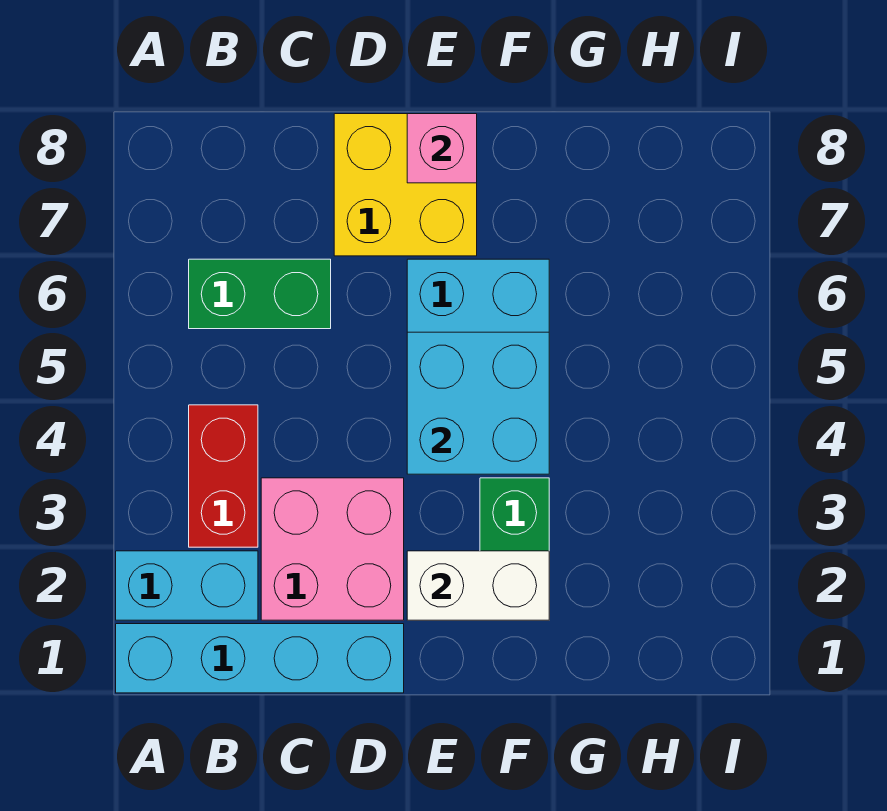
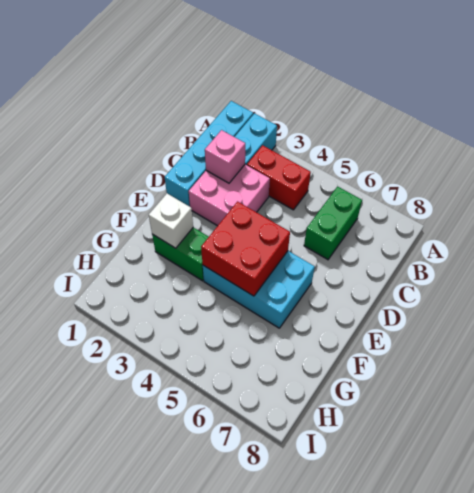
yellow 2x2 brick [334,114,477,256] -> none
white 1x2 brick [407,551,549,620] -> white 1x1 brick [149,194,193,248]
cyan 2x2 brick [407,332,549,474] -> red 2x2 brick [201,202,290,296]
pink 1x1 brick [407,114,477,183] -> pink 1x1 brick moved to [205,130,245,183]

